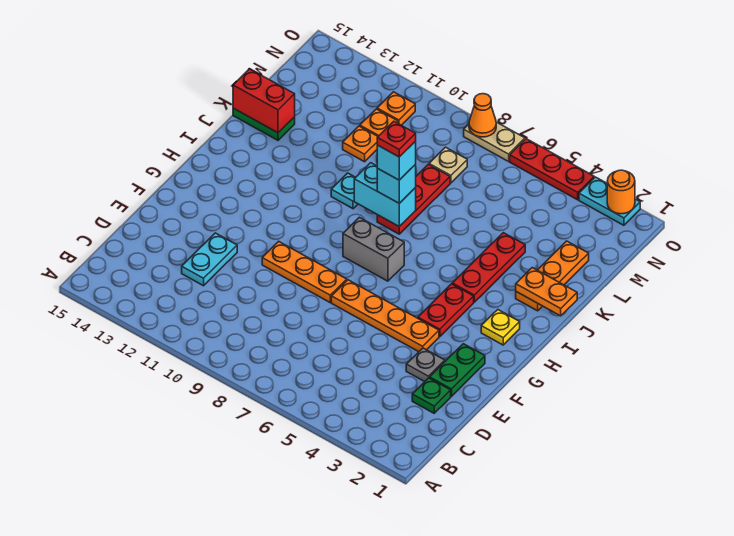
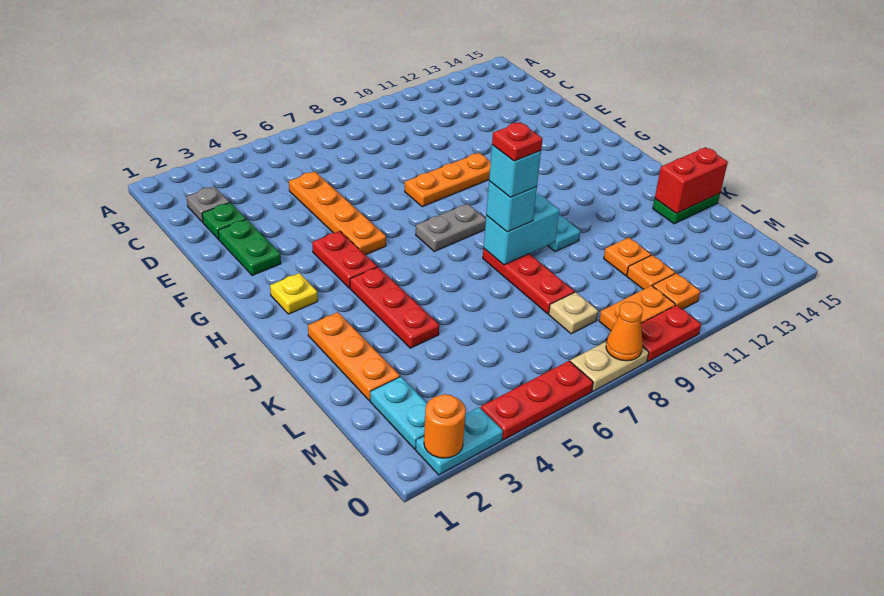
cyan 1x2 plate [182,233,237,286] -> cyan 1x2 plate moved to [370,377,427,449]
grey 1x1 plate [406,348,445,382] -> grey 1x1 plate moved to [187,186,230,222]
orange 1x4 plate [331,280,439,352] -> orange 1x4 plate turned to [289,172,386,255]
grey 1x2 brick [343,217,404,281] -> grey 1x2 plate [416,204,486,251]
orange 1x2 plate [516,268,577,316] -> orange 1x2 plate moved to [599,286,675,331]
none -> red 1x2 plate [641,305,701,361]

